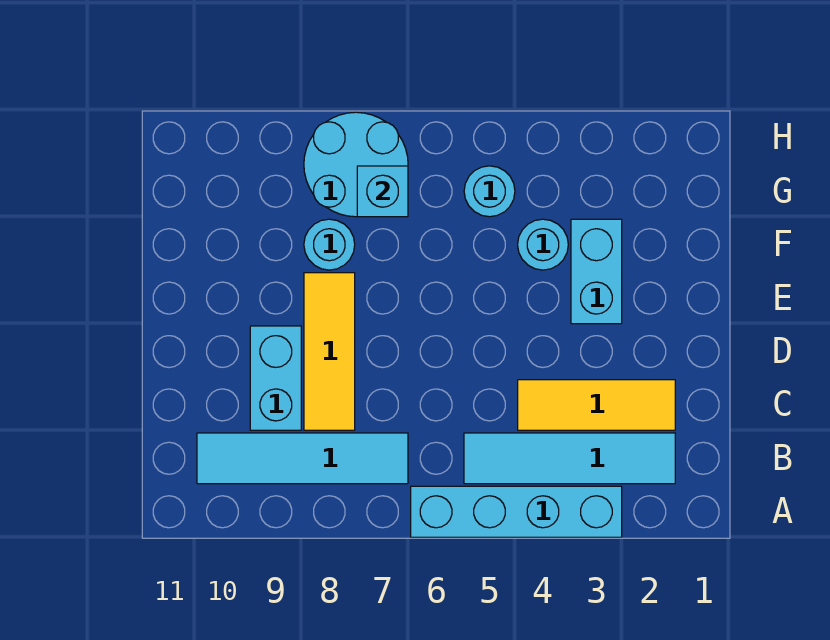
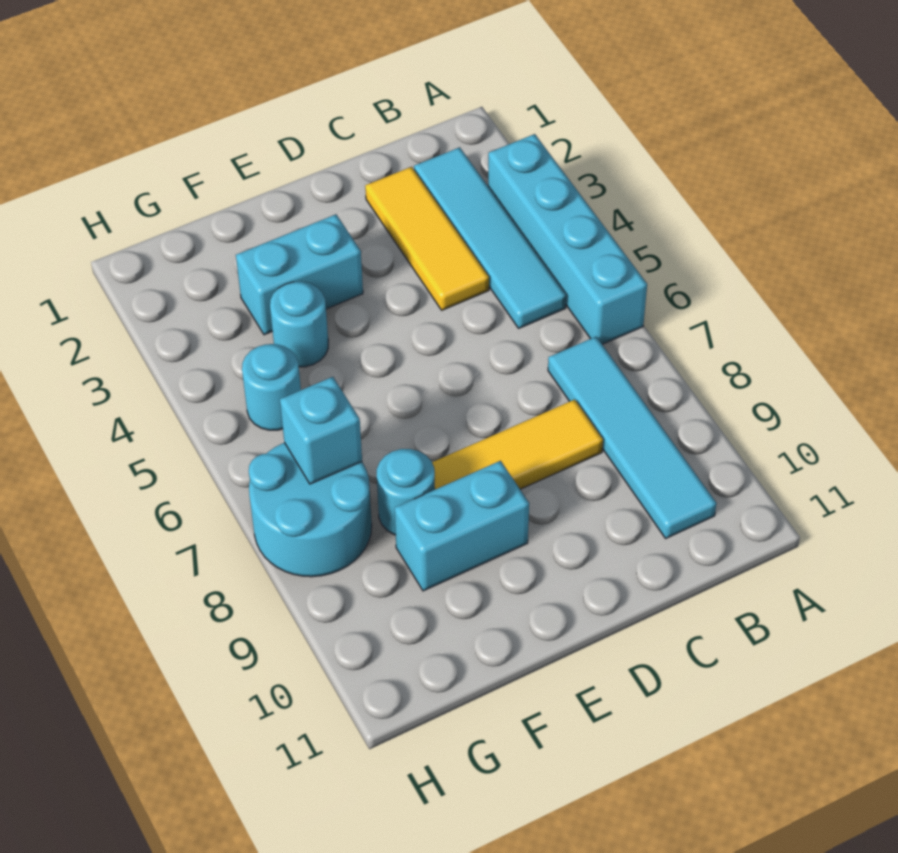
cyan 1x2 brick [250,326,301,430] -> cyan 1x2 brick moved to [394,461,529,591]

